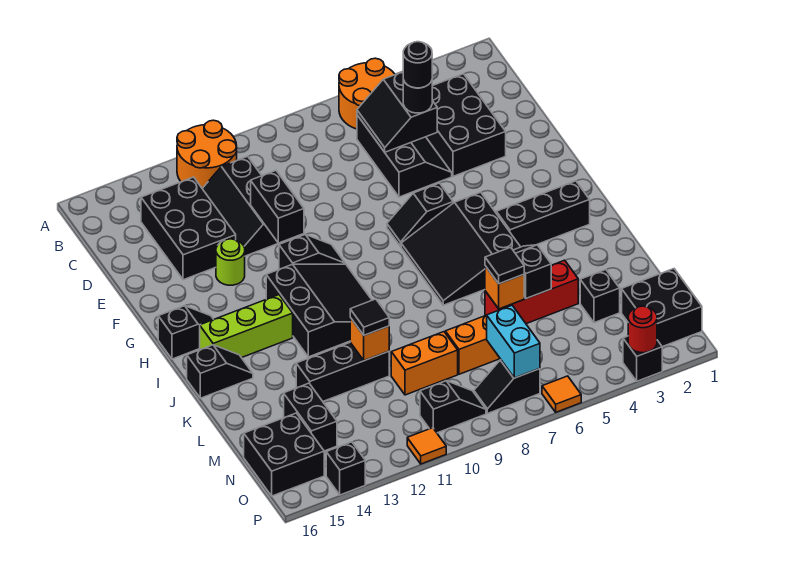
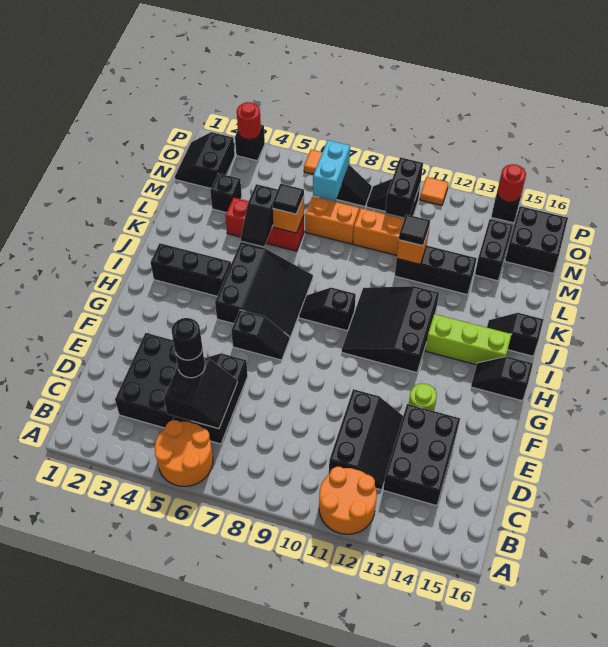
black 1x2 brick [251,171,304,243] -> black 1x2 brick moved to [385,157,423,218]
black 1x2 slope [279,235,345,269] -> black 1x2 slope moved to [299,288,356,331]
black 2x2 brick [622,269,702,347] -> black 2x2 slope [175,132,235,188]
none -> red 1x1 round brick [498,164,526,202]

